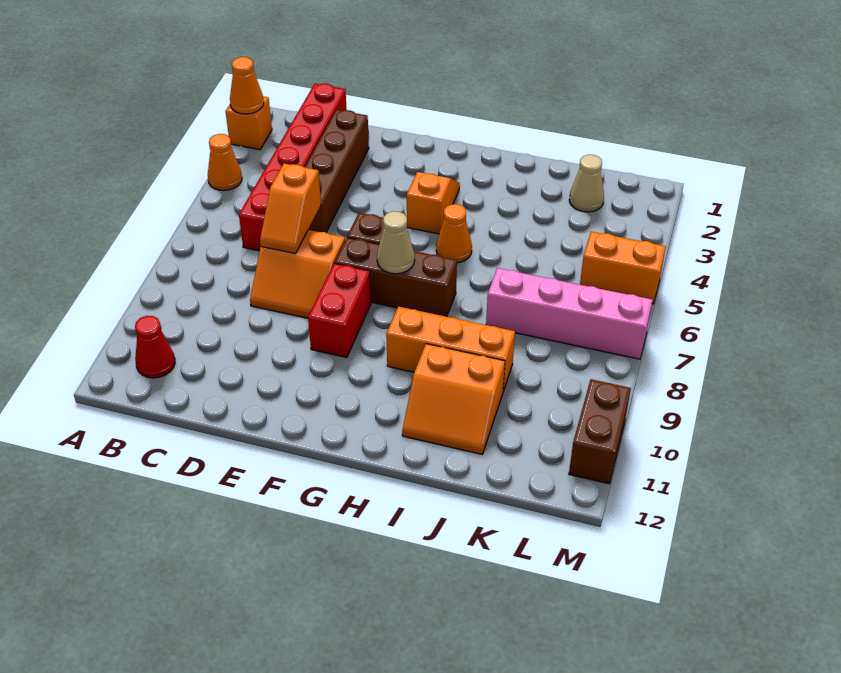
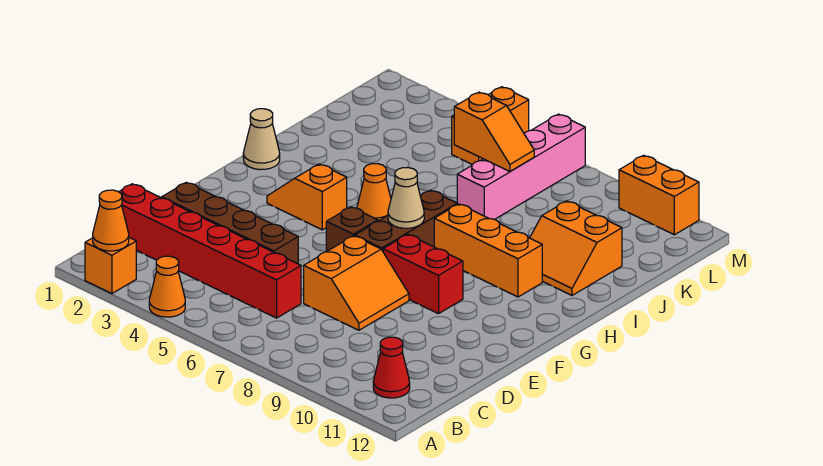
orange 1x2 slope [260,164,321,254] -> orange 1x2 slope moved to [454,92,534,172]
orange 1x3 brick [386,307,515,391] -> orange 1x3 brick turned to [434,204,542,297]
orange 2x2 slope [402,344,505,454] -> orange 2x2 slope turned to [530,201,622,295]
tan 1x1 cone [569,155,604,212] -> tan 1x1 cone moved to [243,109,280,170]
brown 1x2 brick [569,379,631,484] -> orange 1x2 brick [619,155,699,235]

